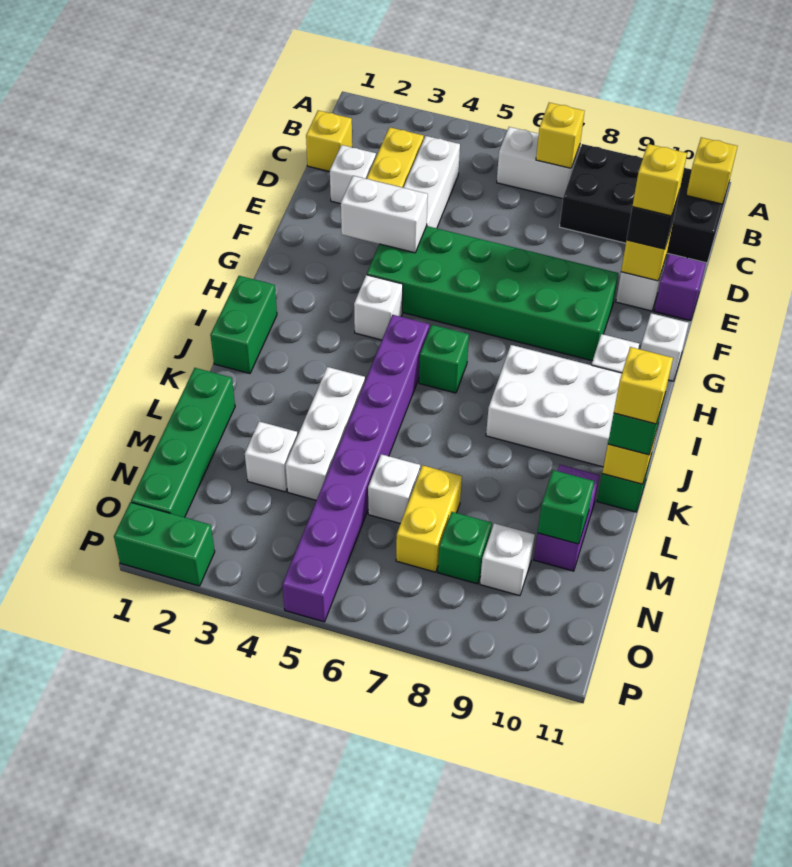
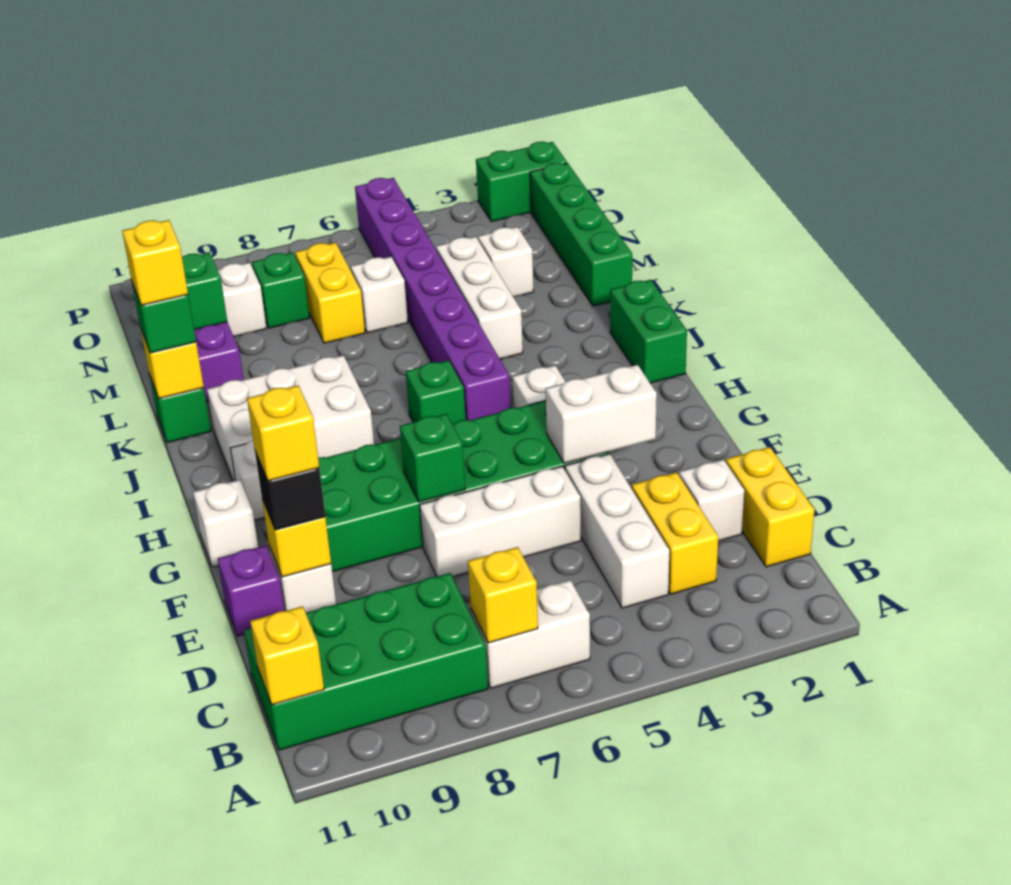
black 2x4 brick [560,144,728,263] -> green 2x4 brick [244,573,488,750]
yellow 1x1 brick [306,110,352,172] -> yellow 1x2 brick [726,447,815,567]
none -> white 1x3 brick [420,466,581,577]
none -> green 1x1 brick [400,414,465,502]

